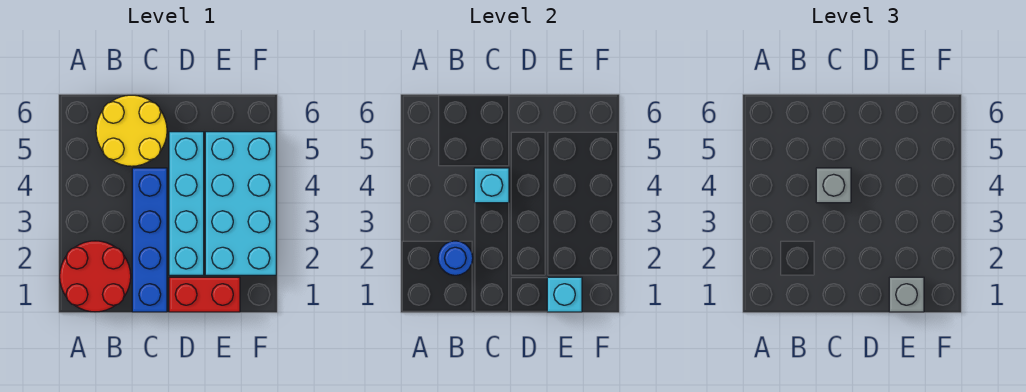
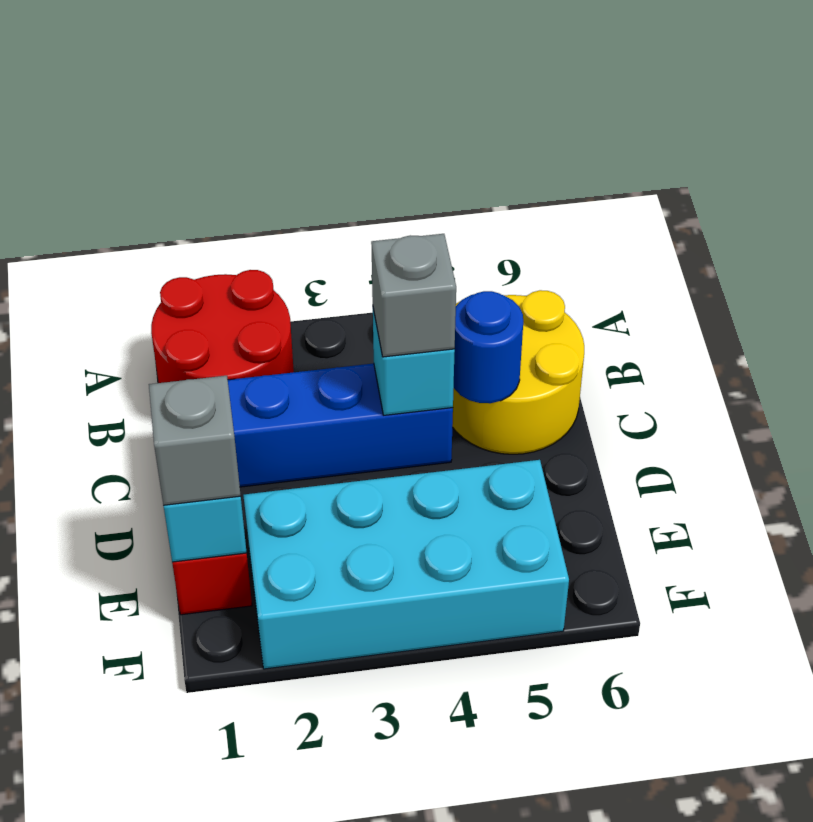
blue 1x1 round brick [438,241,473,275] -> blue 1x1 round brick moved to [454,291,523,403]
cyan 1x4 brick [169,132,204,275] -> none

